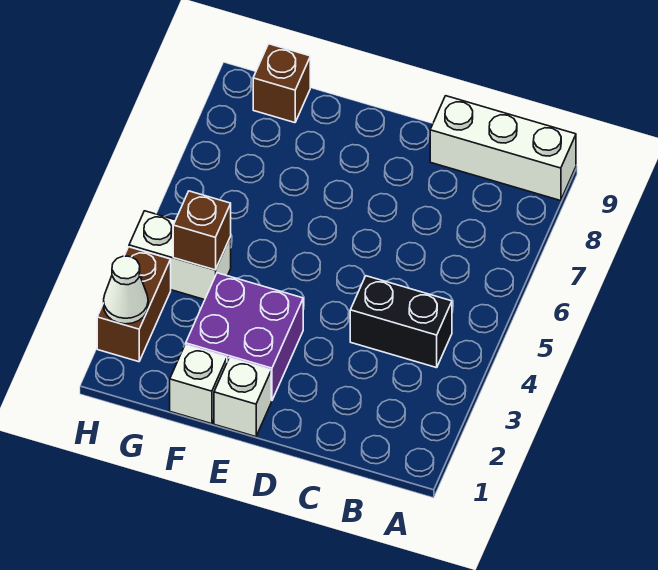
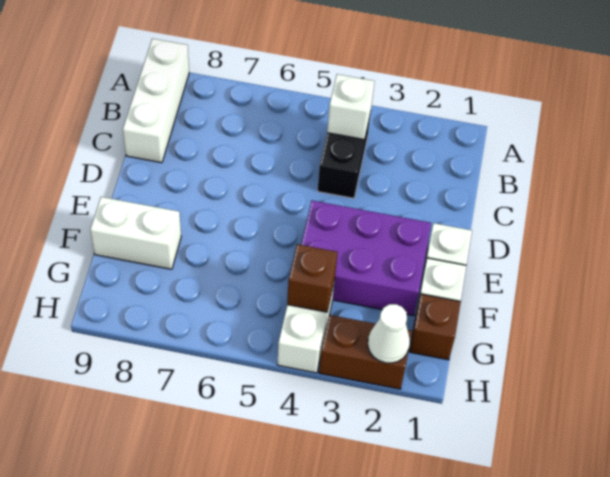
none -> white 1x1 brick [327,74,375,140]
purple 2x2 brick [186,273,303,401] -> purple 2x3 brick [301,201,431,316]
none -> white 1x2 brick [90,197,181,269]
brown 1x1 brick [253,44,310,123] -> brown 1x1 brick moved to [409,294,461,360]

